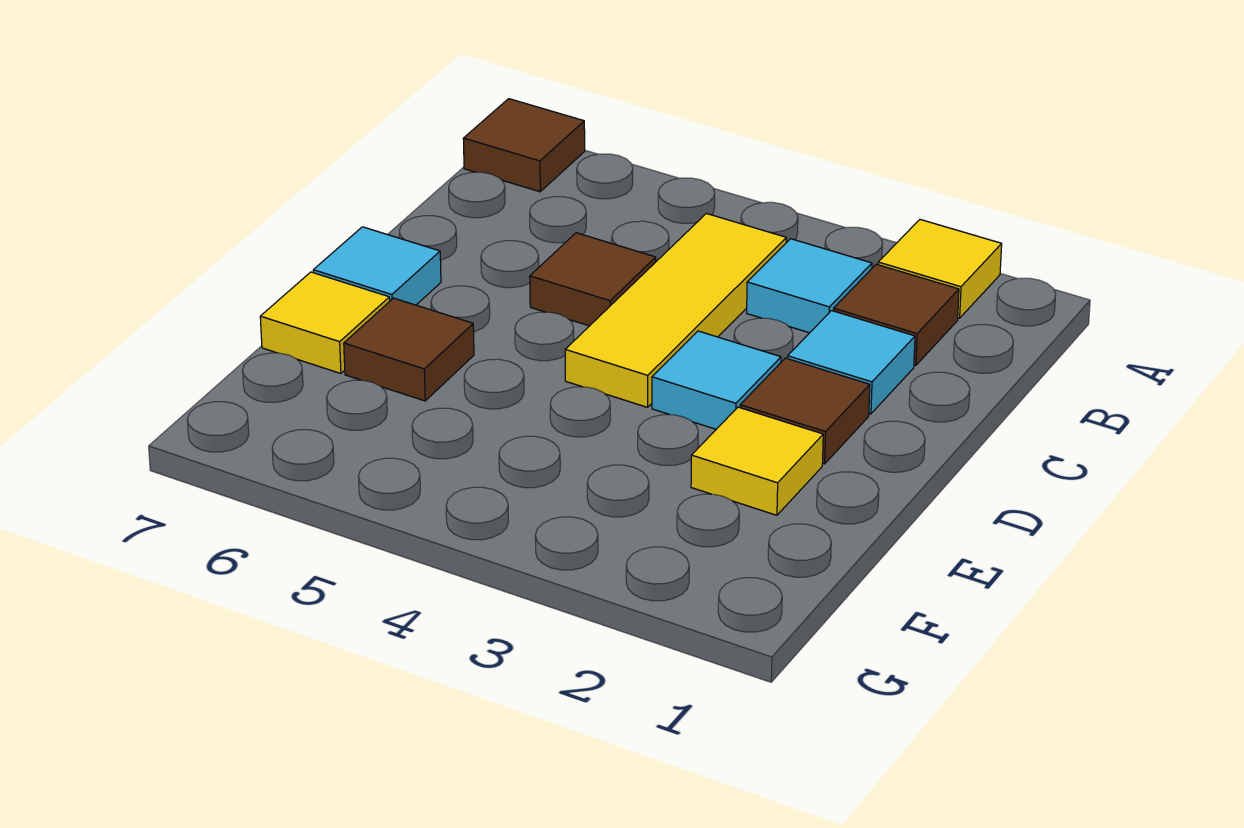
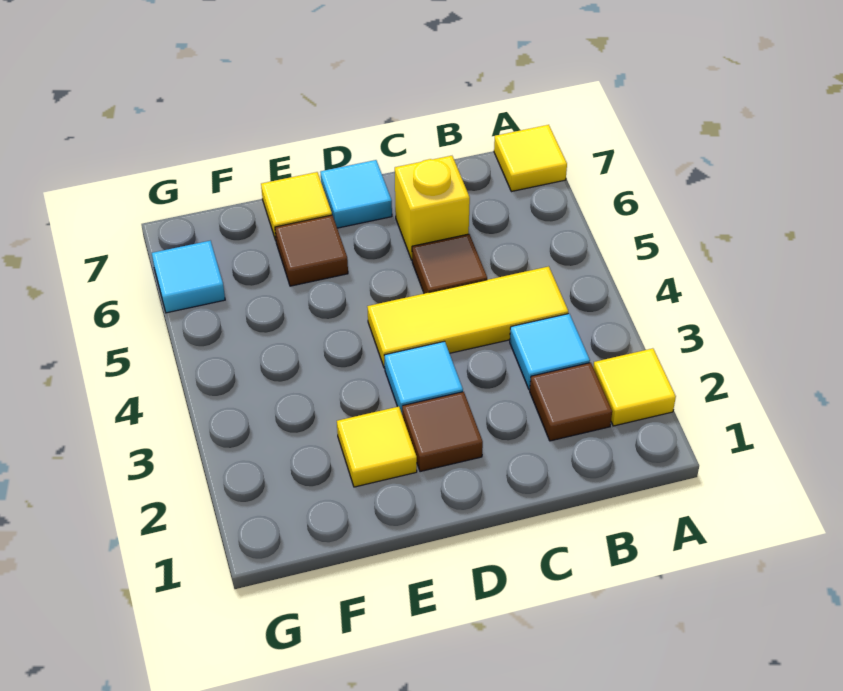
brown 1x1 tile [463,99,585,192] -> yellow 1x1 tile [494,125,567,192]
cyan 1x1 tile [788,311,915,414] -> cyan 1x1 tile moved to [152,241,225,313]
none -> yellow 1x1 brick [395,156,470,260]

